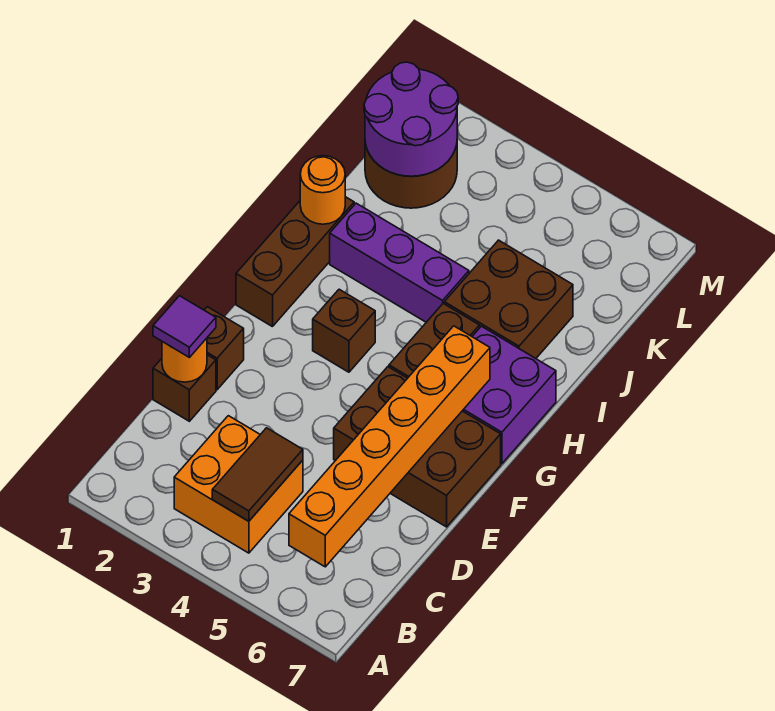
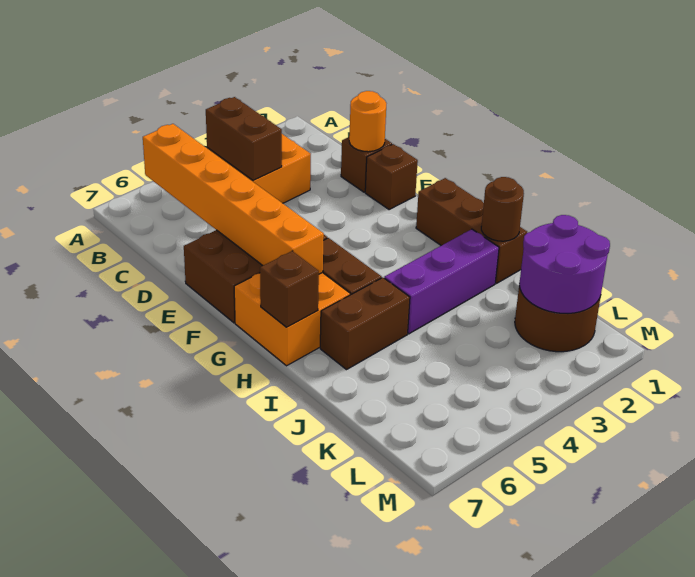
brown 1x2 tile [212,428,303,521] -> brown 1x2 brick [206,97,282,181]
purple 1x1 tile [153,296,216,357] -> none
brown 1x1 brick [313,289,375,372] -> brown 1x1 brick moved to [260,251,319,327]
purple 2x2 brick [463,326,556,464] -> orange 2x2 brick [234,273,350,366]
orange 1x1 round brick [300,156,345,224] -> brown 1x1 round brick [481,177,524,241]
brown 2x2 brick [444,240,573,358] -> brown 1x2 brick [320,278,410,370]

